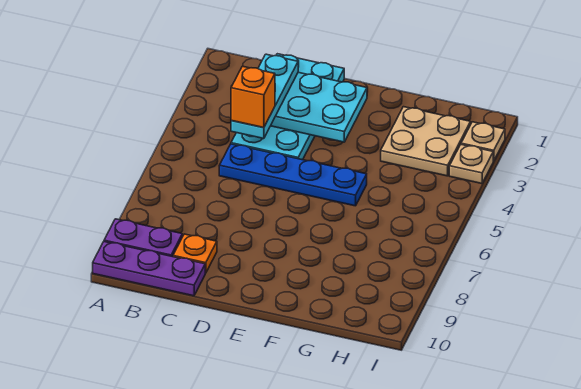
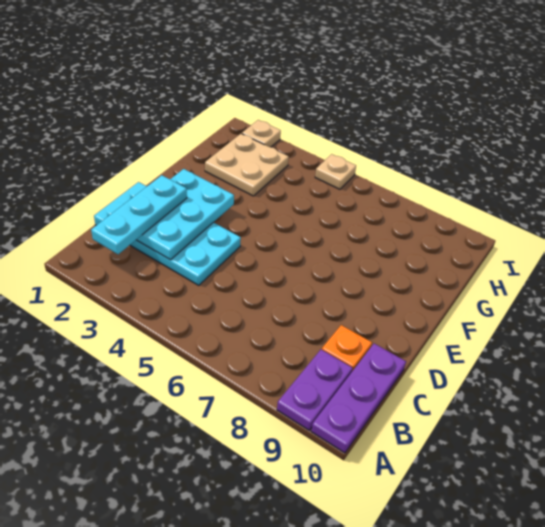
cyan 1x3 plate [231,54,298,139] -> cyan 1x3 plate turned to [91,175,187,254]
orange 1x1 brick [231,66,275,128] -> none
blue 1x4 plate [219,144,367,206] -> none
tan 1x1 plate [449,145,493,184] -> tan 1x1 plate moved to [315,154,356,189]

